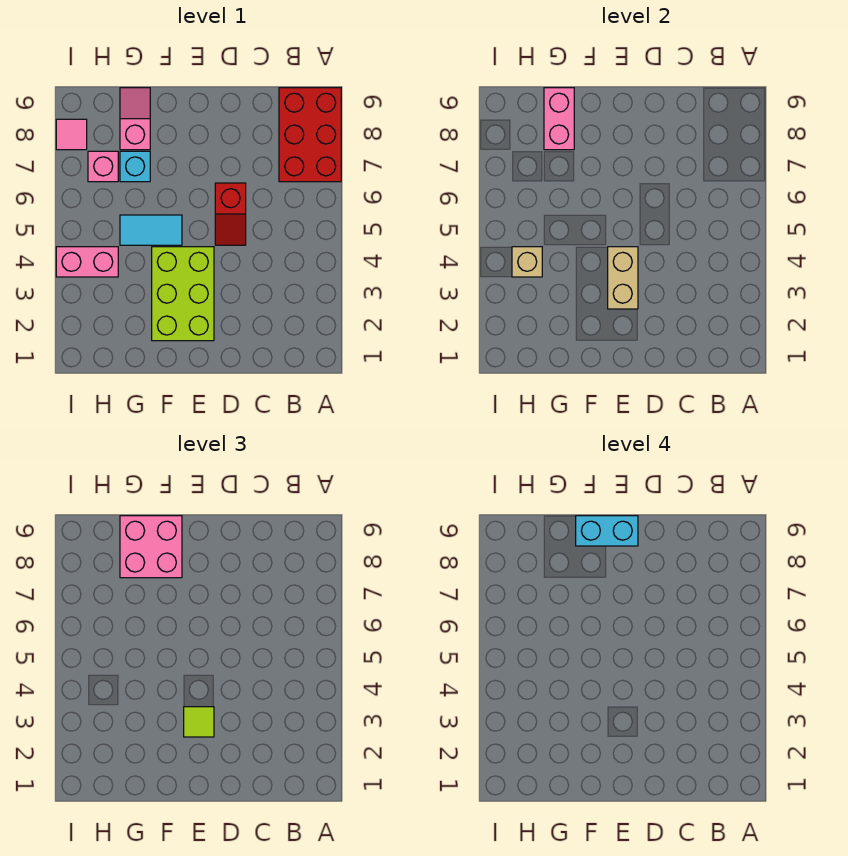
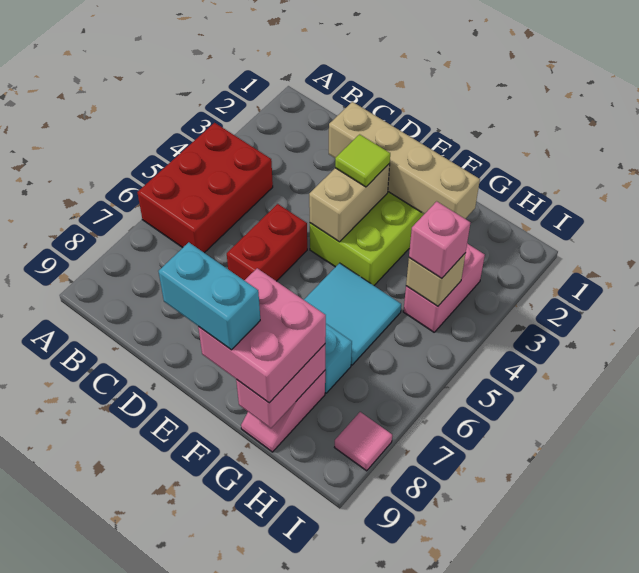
red 2x3 brick [279,88,341,182] -> red 2x3 brick moved to [137,123,273,253]
none -> tan 1x4 brick [329,102,480,219]
red 1x2 slope [215,183,246,245] -> red 1x2 brick [227,204,307,281]
cyan 1x2 tile [120,215,182,245] -> cyan 2x2 tile [304,263,401,365]
pink 1x2 brick [56,247,118,277] -> pink 1x2 brick turned to [403,244,485,332]
pink 1x1 brick [88,151,118,182] -> pink 1x1 brick moved to [409,201,470,278]

